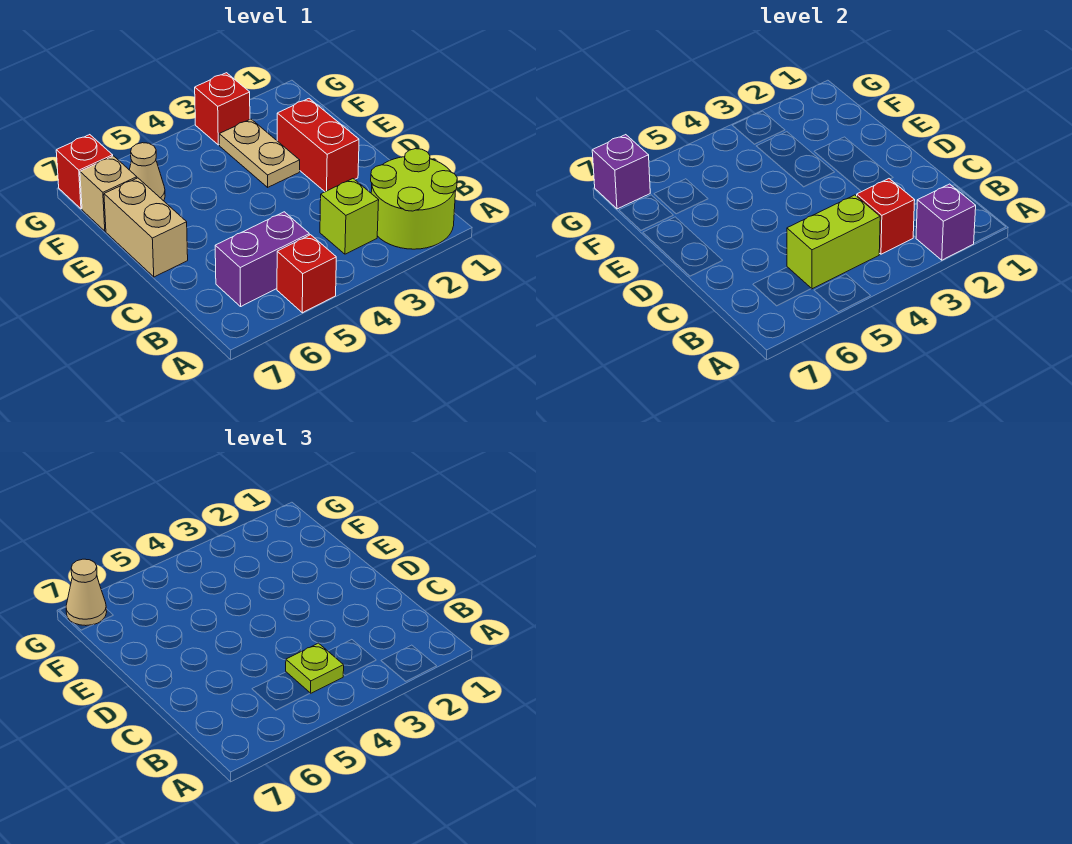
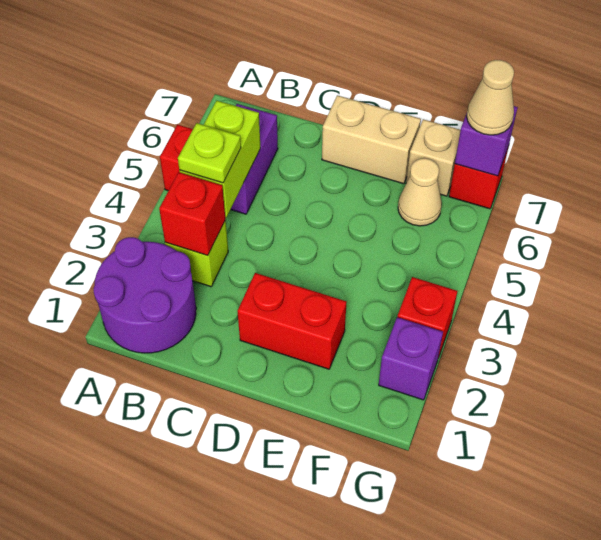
lime 2x2 round brick [371,149,457,249] -> purple 2x2 round brick [94,237,196,353]
purple 1x1 brick [916,184,976,260] -> purple 1x1 brick moved to [379,317,443,400]
tan 1x2 plate [219,119,300,187] -> none

